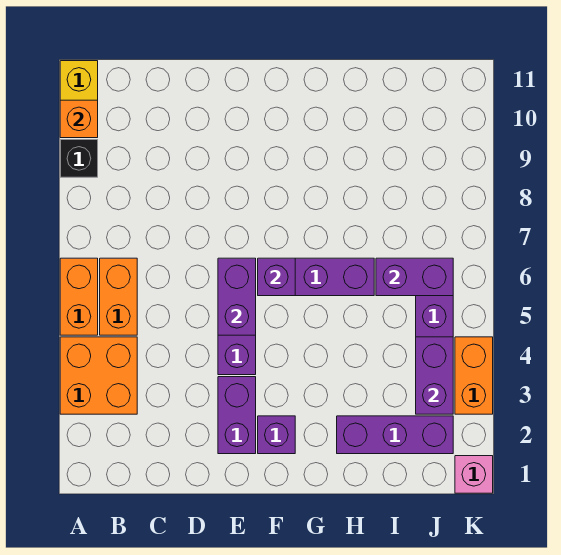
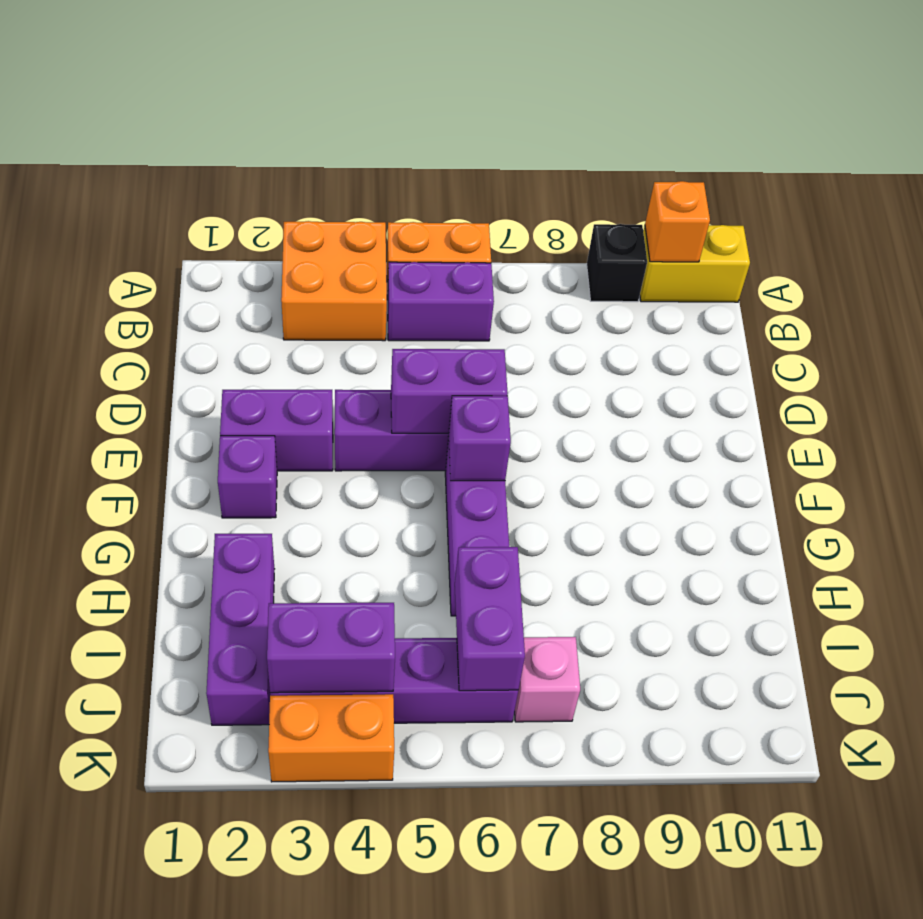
orange 1x2 brick [100,258,137,335] -> purple 1x2 brick [387,262,494,341]
pink 1x1 brick [455,456,493,493] -> pink 1x1 brick moved to [515,637,580,722]

